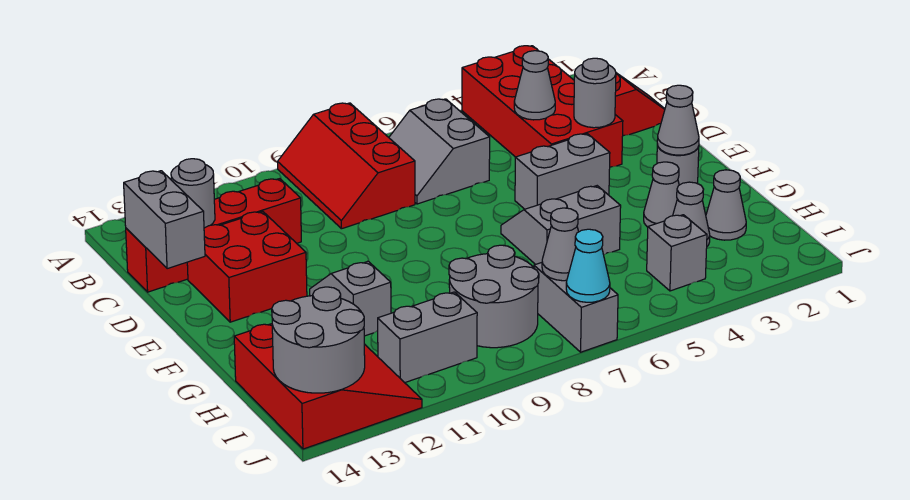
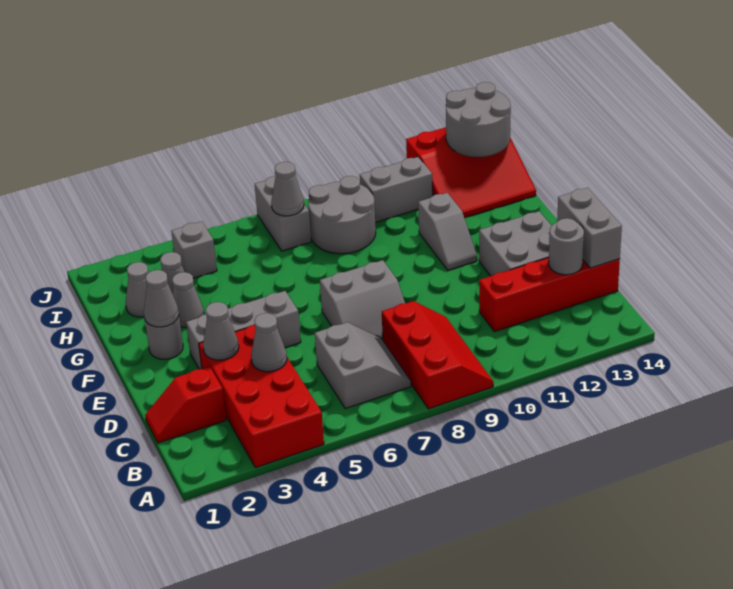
grey 1x1 round brick [574,58,616,128] -> grey 1x1 cone [203,302,239,360]
red 2x2 brick [187,211,307,322] -> grey 2x2 brick [479,211,552,276]
grey 1x2 brick [515,134,610,209] -> grey 1x3 brick [186,291,301,369]
grey 2x2 slope [501,186,621,265] -> grey 2x2 slope moved to [320,260,405,340]
red 3x3 slope [234,324,422,449] -> red 3x3 slope turned to [406,127,536,218]
cyan 1x1 cone [566,229,610,302] -> none

